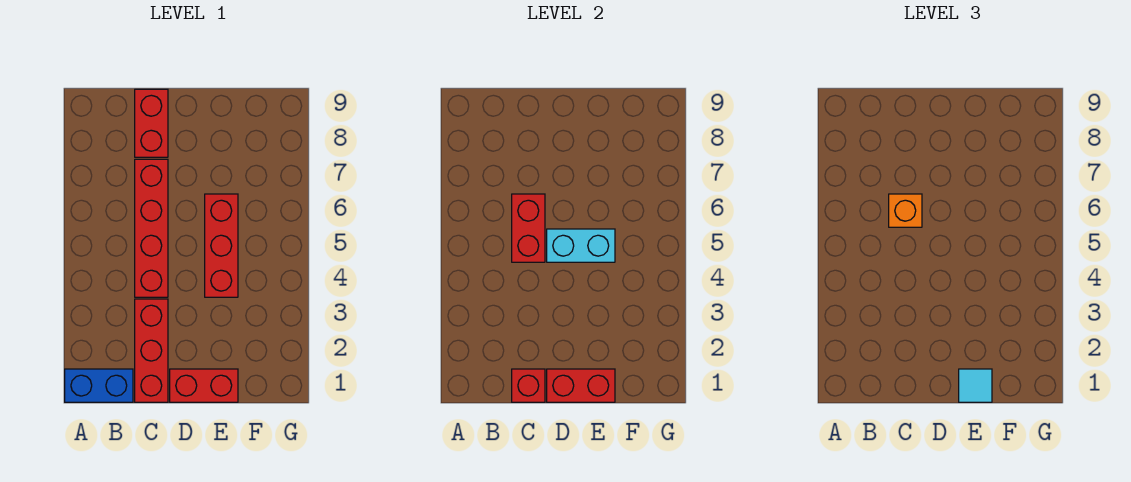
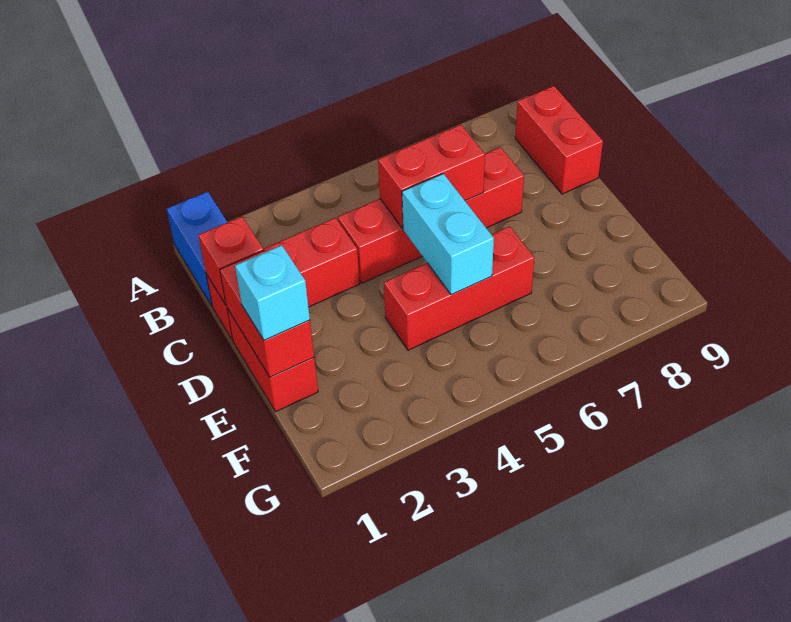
orange 1x1 brick [889,194,922,227] -> none
red 1x2 brick [135,89,168,157] -> red 1x2 brick turned to [515,86,603,194]
cyan 1x1 tile [959,369,992,402] -> cyan 1x1 brick [235,245,310,340]

